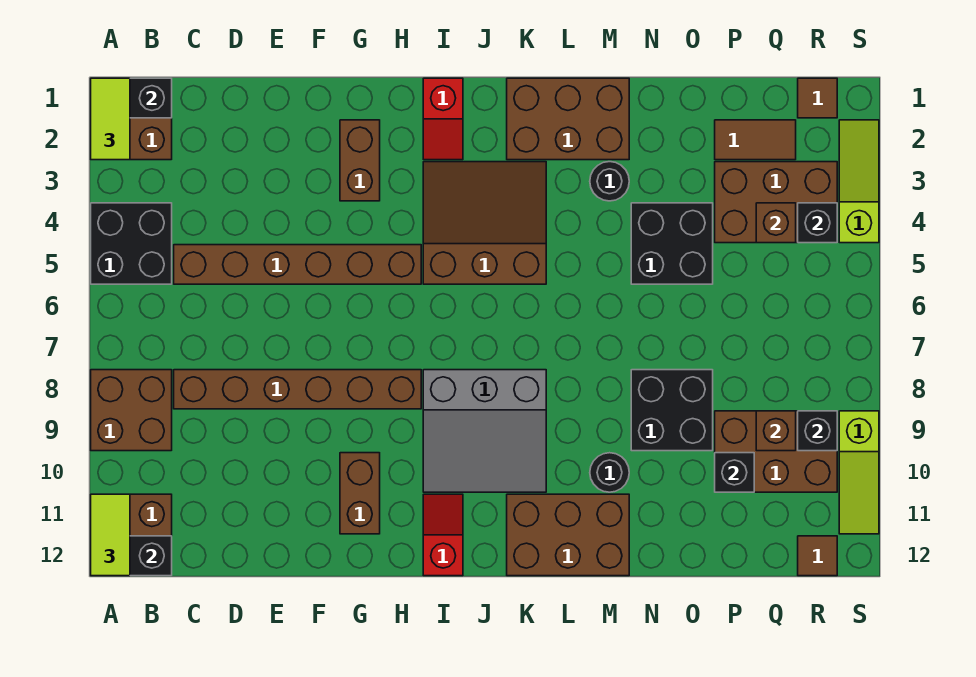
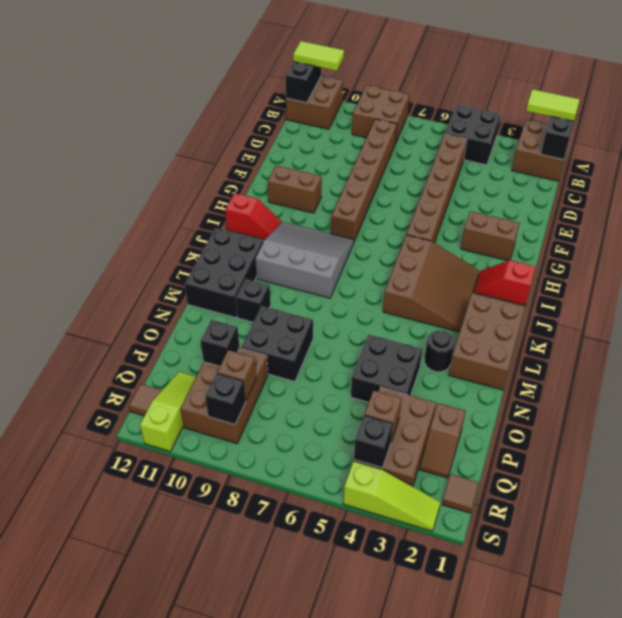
grey 3x3 slope [423,370,546,492] -> grey 3x3 slope turned to [255,222,354,298]
brown 2x3 brick [507,494,629,576] -> black 2x3 brick [185,228,263,318]
black 1x1 round brick [590,453,629,492] -> black 1x1 brick [236,279,271,322]
brown 1x2 tile [715,120,796,160] -> brown 1x2 slope [420,403,466,478]
lime 1x3 slope [839,411,879,534] -> lime 1x3 slope turned to [140,372,196,452]

